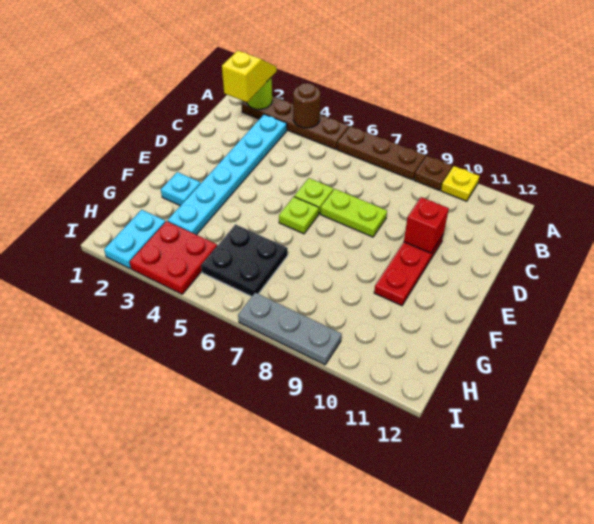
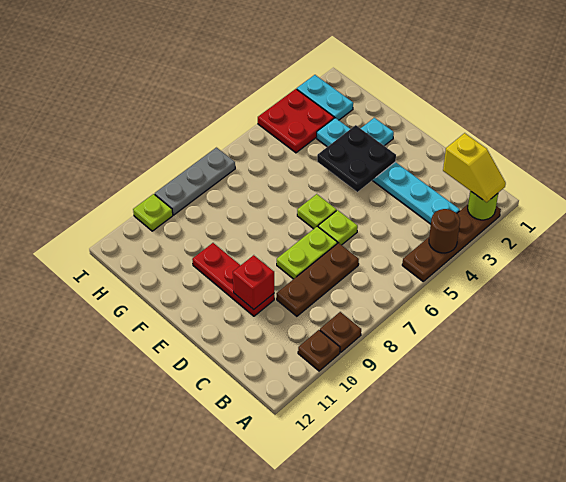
brown 1x3 plate [337,126,426,180] -> brown 1x3 plate moved to [276,243,359,316]
yellow 1x1 plate [441,166,479,201] -> brown 1x1 plate [298,330,340,371]
black 2x2 plate [201,224,288,297] -> black 2x2 plate moved to [317,125,396,192]
none -> lime 1x1 plate [133,194,173,231]

